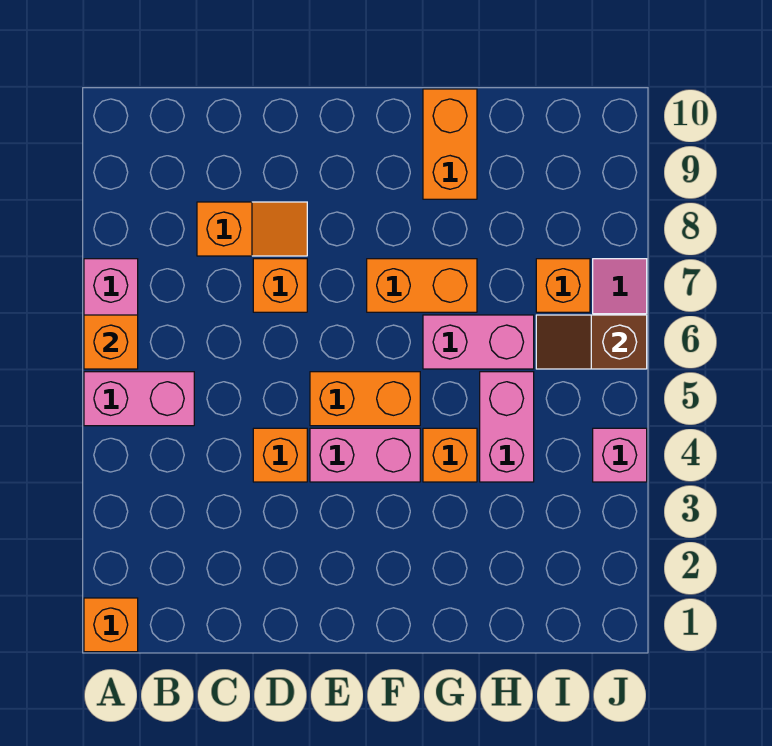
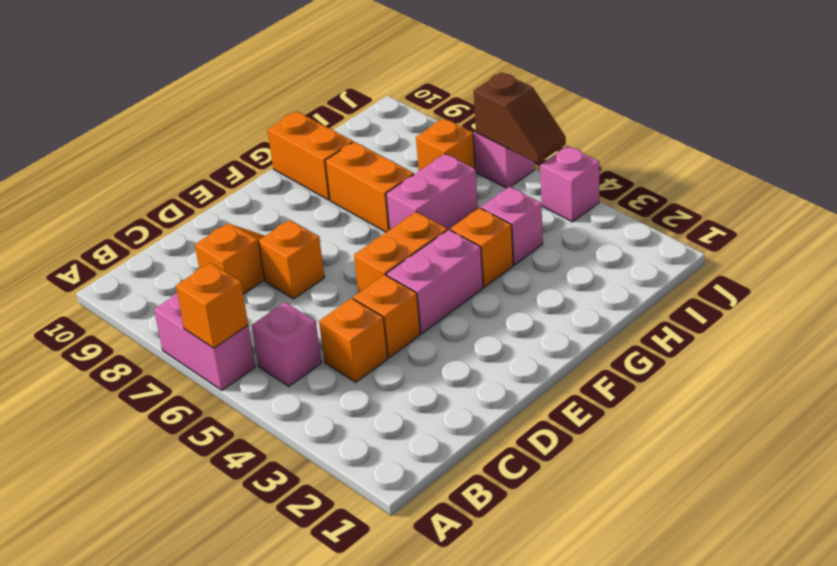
orange 1x1 brick [84,598,138,652] -> orange 1x1 brick moved to [319,298,388,382]
pink 1x2 brick [84,372,194,426] -> pink 1x1 brick [252,302,321,386]
orange 1x2 brick [367,259,477,312] -> orange 1x2 brick turned to [325,142,414,232]
pink 1x2 brick [480,372,534,482] -> pink 1x1 brick [481,187,543,265]
brown 1x2 slope [536,315,647,369] -> brown 1x2 slope turned to [474,72,566,163]

